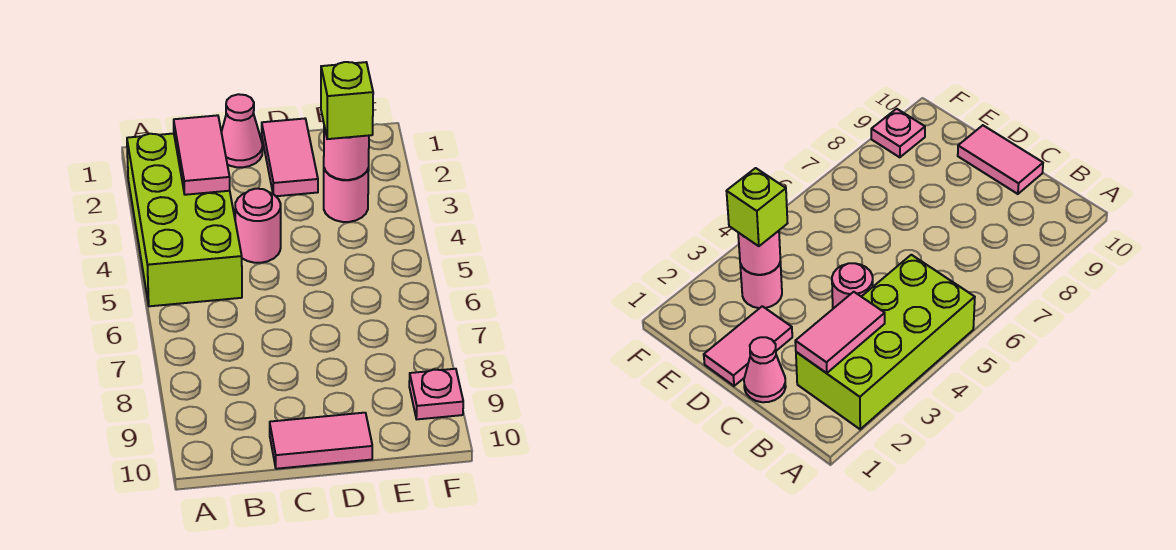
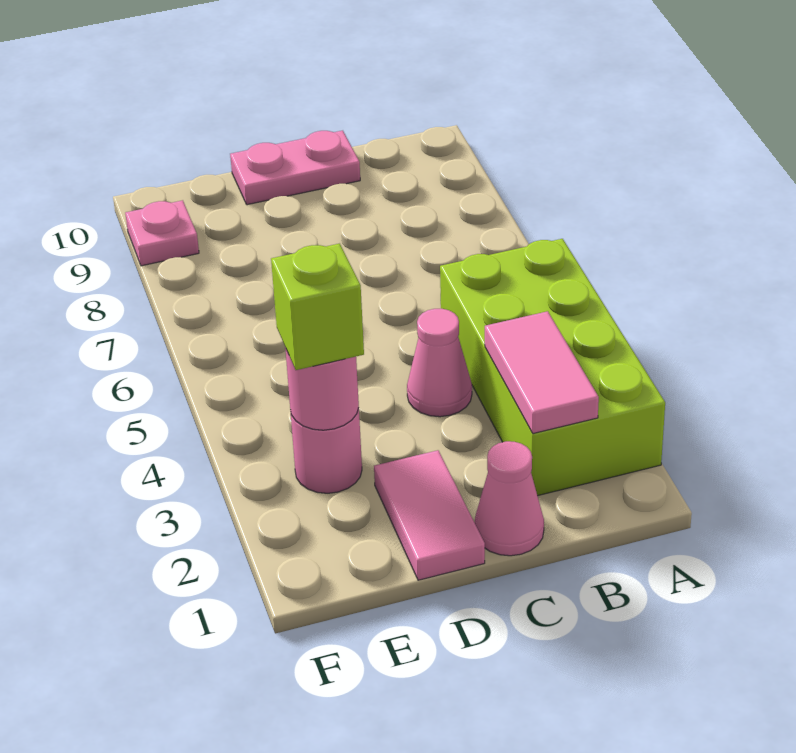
pink 1x1 round brick [235,189,281,263] -> pink 1x1 cone [407,309,472,417]
pink 1x2 tile [270,413,372,469] -> pink 1x2 plate [230,131,360,205]

